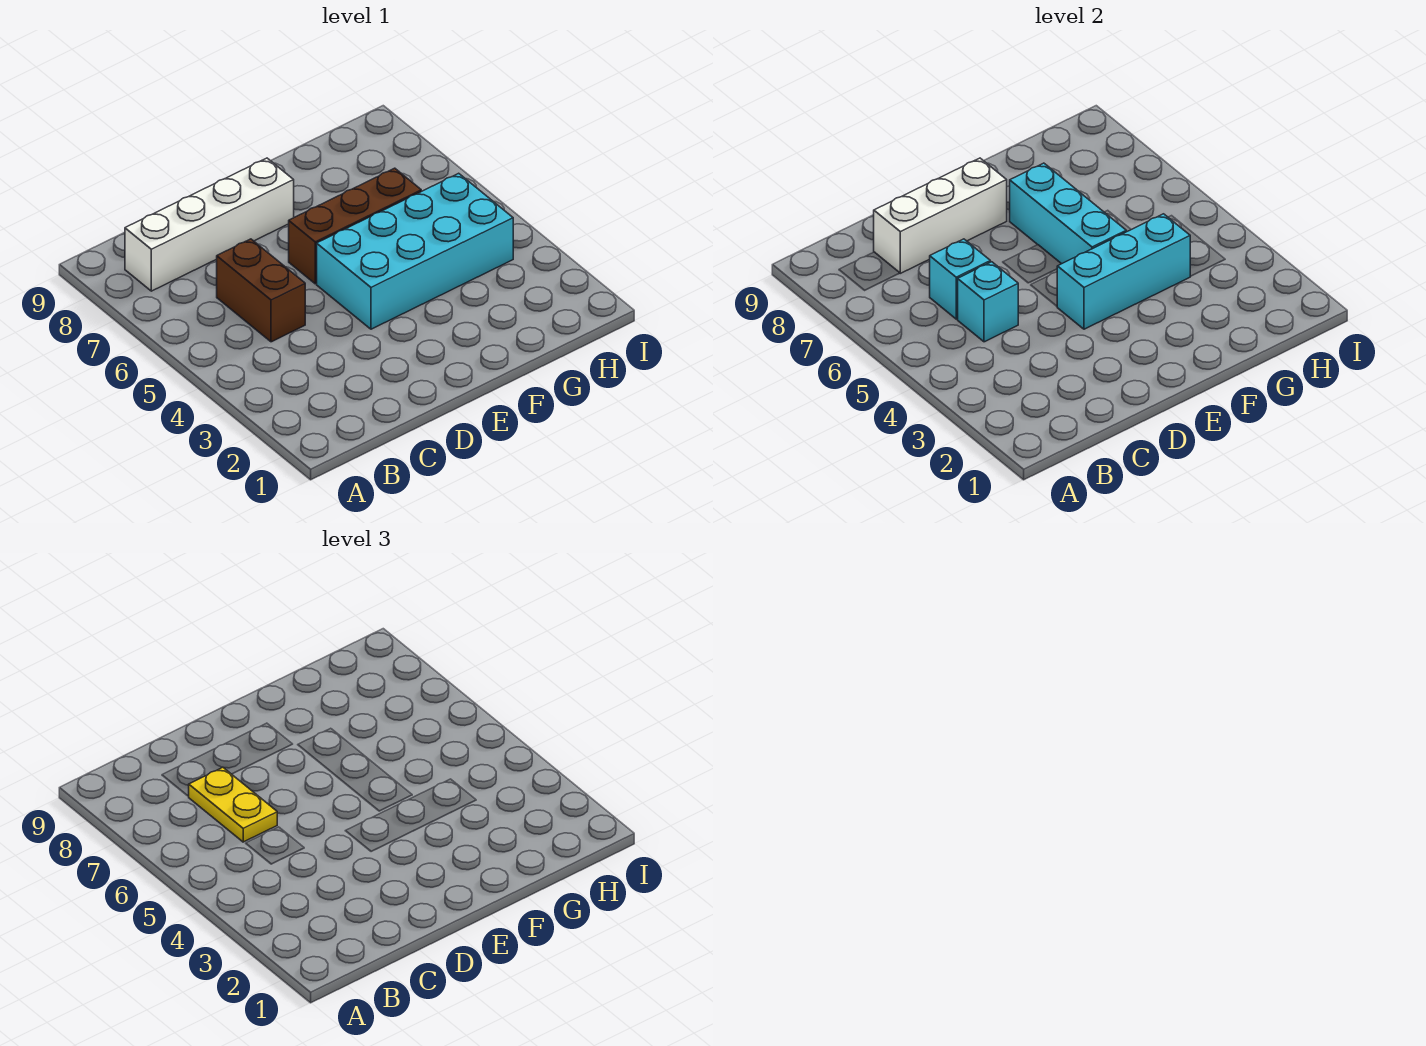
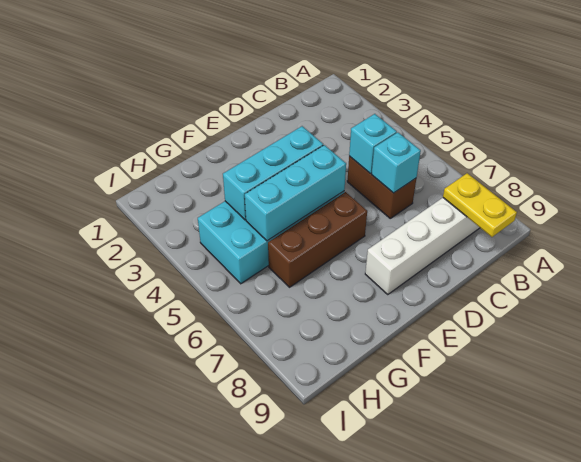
yellow 1x2 plate [188,767,277,842] -> yellow 1x2 plate moved to [443,173,517,237]
white 1x3 brick [874,158,1007,273] -> none
cyan 1x3 brick [1010,163,1126,264] -> cyan 1x3 brick turned to [245,145,346,241]

